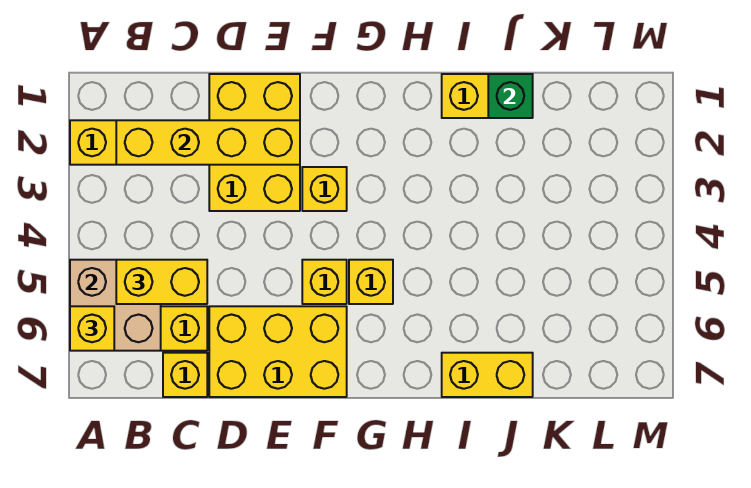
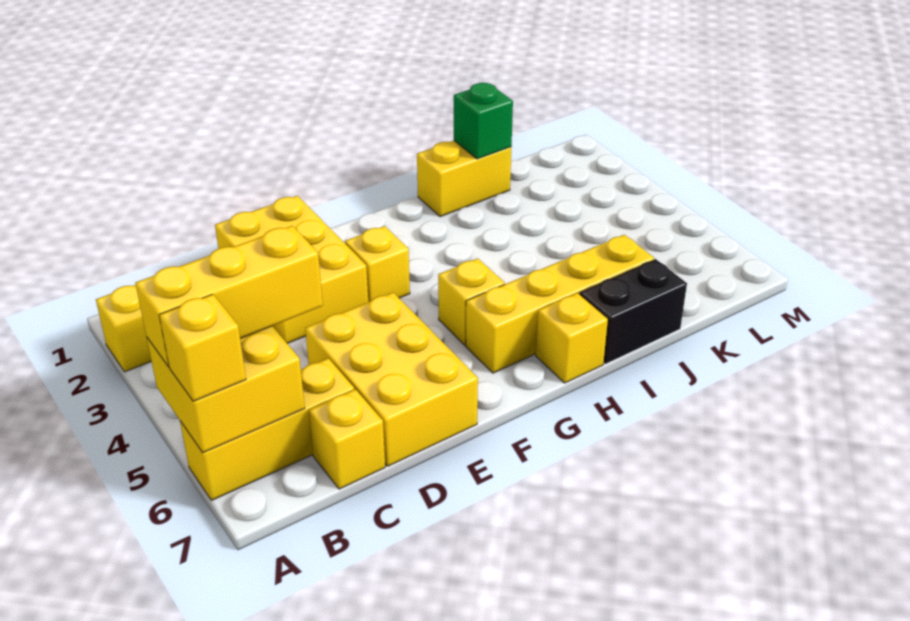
tan 2x2 brick [70,260,161,351] -> yellow 2x2 brick [147,326,305,453]
yellow 1x4 brick [116,120,300,165] -> yellow 1x4 brick moved to [466,235,654,373]
yellow 1x2 brick [116,260,207,304] -> yellow 1x3 brick [135,226,323,367]
yellow 2x3 brick [209,306,347,397] -> yellow 2x3 brick turned to [305,292,478,466]
yellow 1x1 brick [302,260,347,304] -> yellow 1x1 brick moved to [536,293,608,383]
yellow 1x2 brick [442,353,533,397] -> black 1x2 brick [579,259,687,364]

